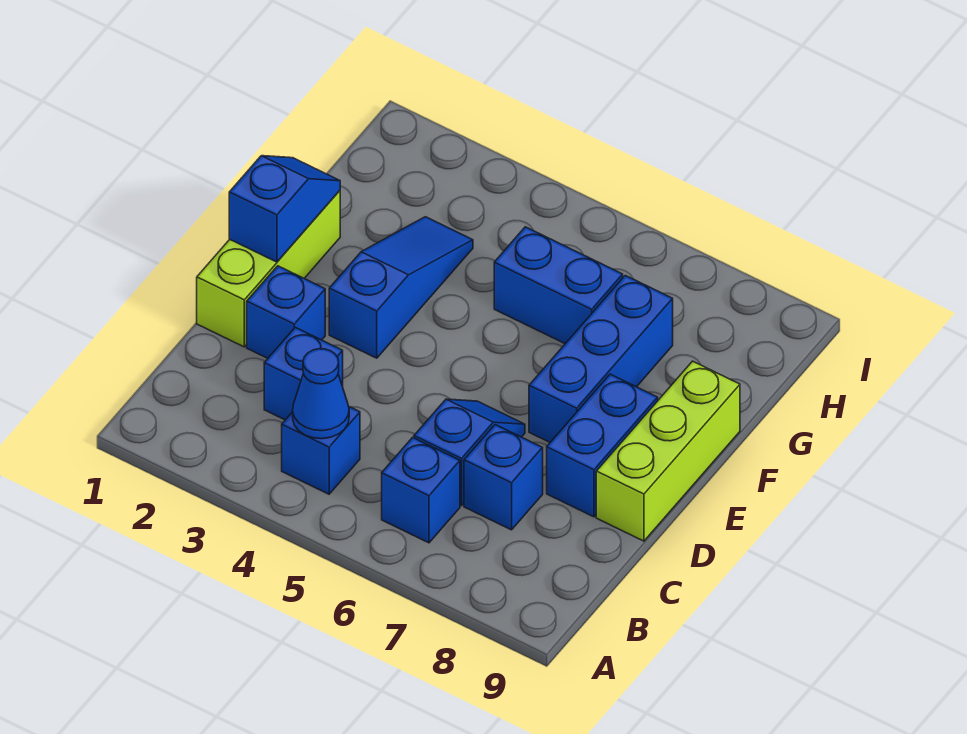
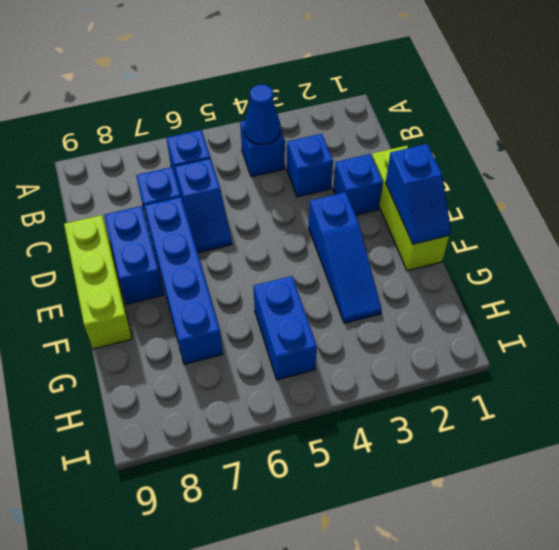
blue 1x3 brick [529,275,673,442] -> blue 1x4 brick [144,197,223,364]
blue 1x2 brick [494,227,623,344] -> blue 1x2 brick turned to [254,276,317,380]

